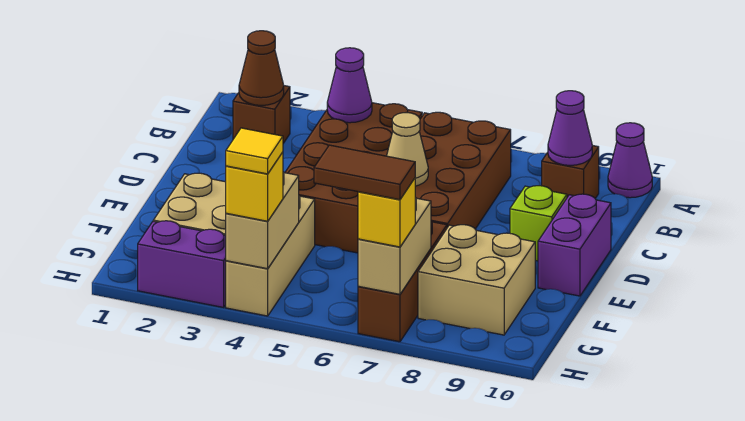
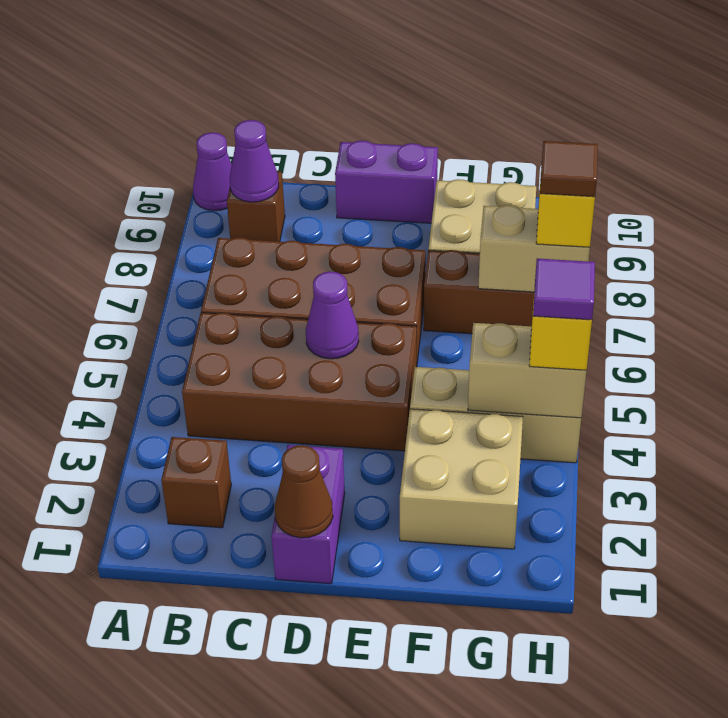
brown 1x1 cone [239,31,284,105] -> brown 1x1 cone moved to [275,445,333,538]
purple 1x1 cone [327,48,372,123] -> purple 1x1 cone moved to [306,272,359,359]
tan 1x1 cone [387,113,428,186] -> none
lime 1x1 brick [510,186,567,261] -> none
purple 1x2 brick [138,221,226,307] -> purple 1x2 brick moved to [271,445,345,584]
yellow 1x1 tile [226,128,283,174] -> purple 1x1 tile [533,259,595,320]
brown 1x2 tile [314,145,415,200] -> brown 1x1 tile [540,141,598,197]

